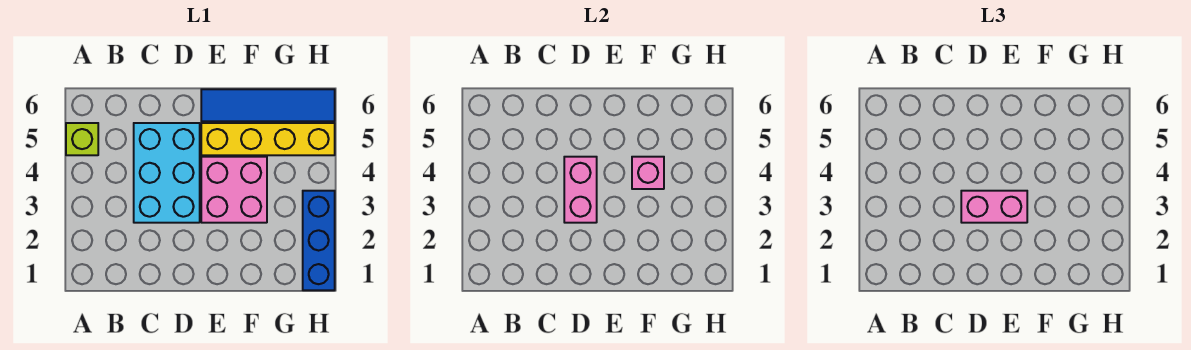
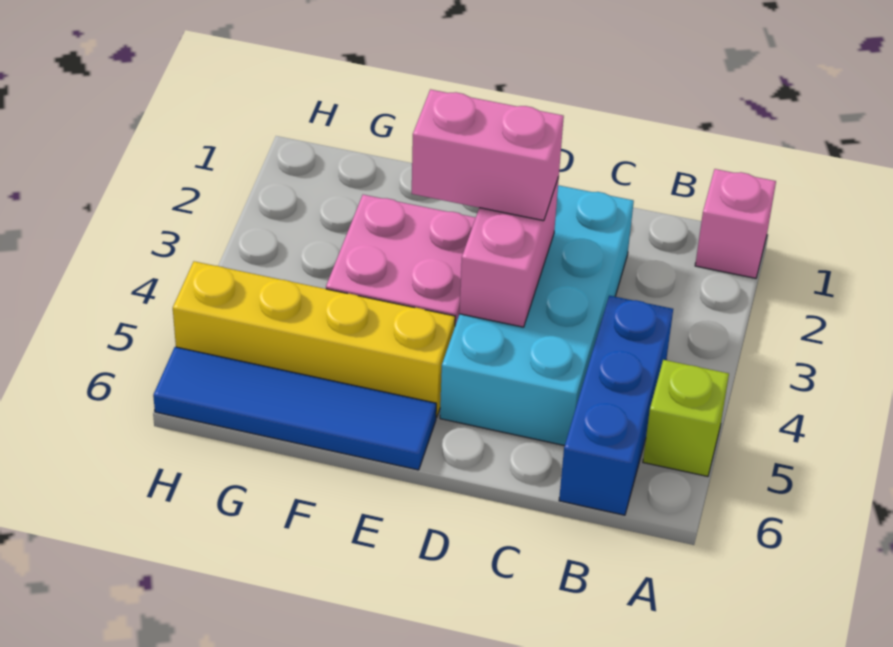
cyan 2x3 brick [134,123,200,223] -> cyan 2x4 brick [440,185,634,446]
pink 1x1 brick [632,157,664,189] -> pink 1x1 brick moved to [695,169,776,278]
blue 1x3 brick [303,191,335,290] -> blue 1x3 brick moved to [559,296,673,515]

